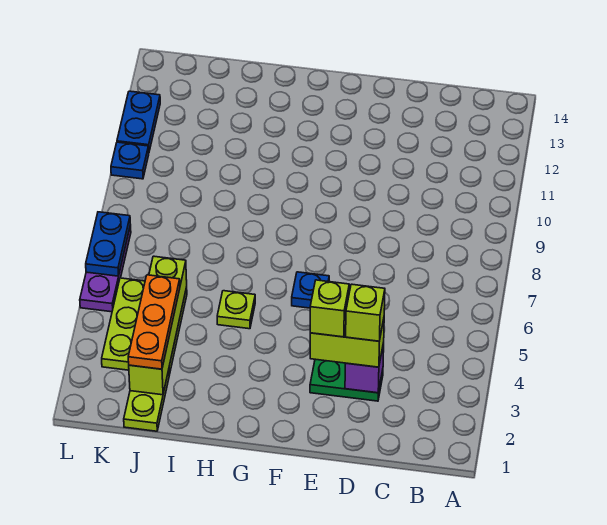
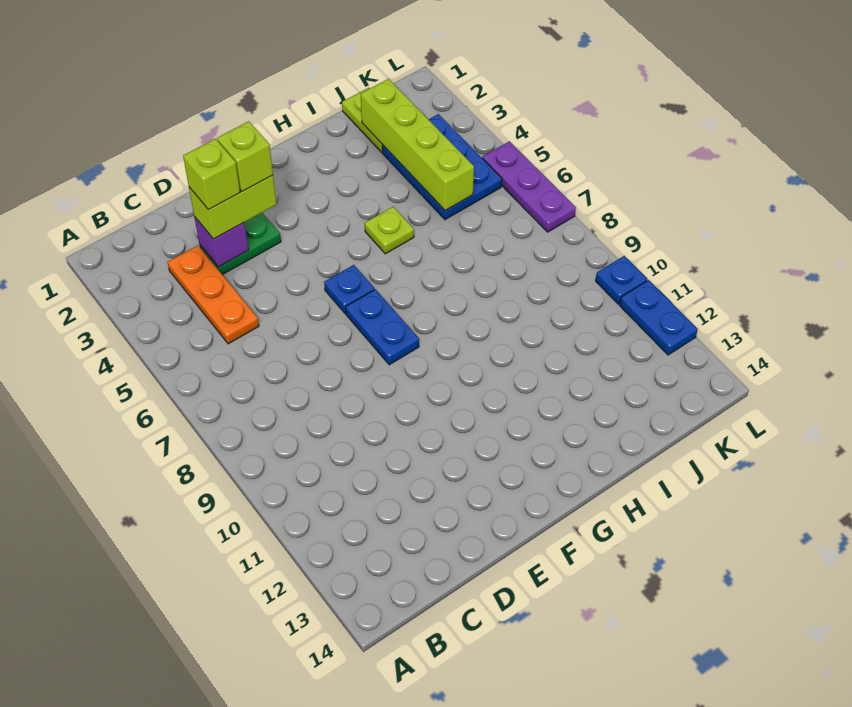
orange 1x3 plate [128,275,180,369] -> orange 1x3 plate moved to [167,245,259,344]
lime 2x3 plate [102,278,187,375] -> blue 2x3 plate [382,114,502,220]
blue 1x2 plate [86,212,130,276] -> blue 1x2 plate moved to [346,289,419,365]

